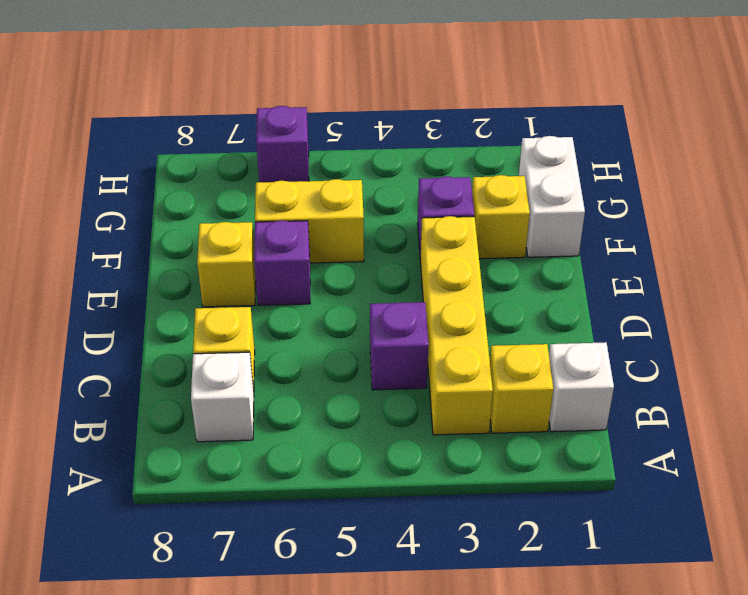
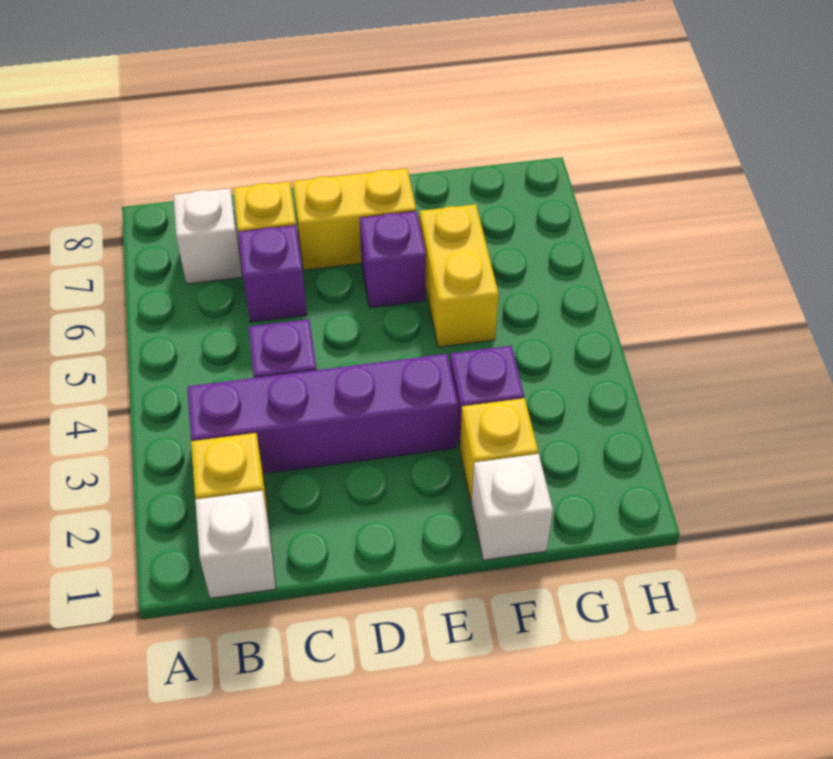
yellow 1x4 brick [420,216,493,435] -> purple 1x4 brick [187,354,458,474]
yellow 1x1 brick [197,222,256,307] -> yellow 1x2 brick [293,169,416,270]
white 1x2 brick [519,136,585,257] -> white 1x1 brick [471,454,553,560]
purple 1x1 brick [256,106,309,182] -> purple 1x1 brick moved to [238,225,307,322]

